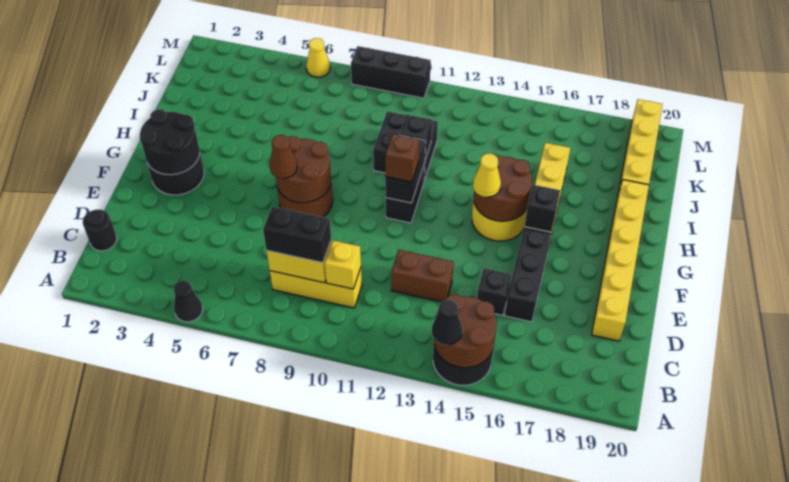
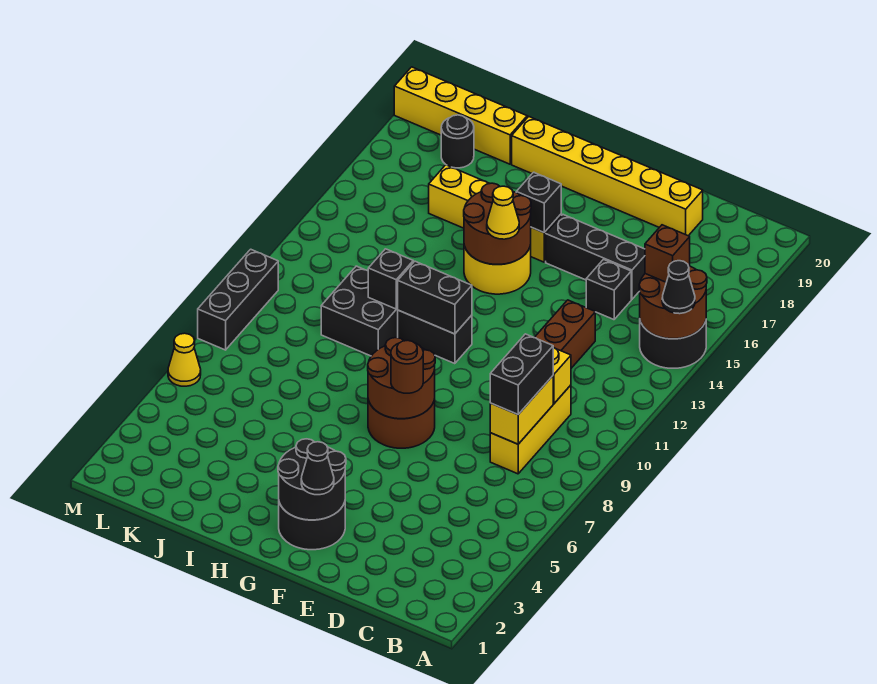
black 1x1 cone [174,281,203,322] -> black 1x1 cone moved to [301,442,334,495]
black 1x1 round brick [83,209,117,251] -> black 1x1 round brick moved to [441,115,474,168]
brown 1x1 cone [269,135,297,178] -> brown 1x1 round brick [391,340,423,393]
brown 1x1 brick [385,134,419,182] -> brown 1x1 brick moved to [645,225,690,282]

